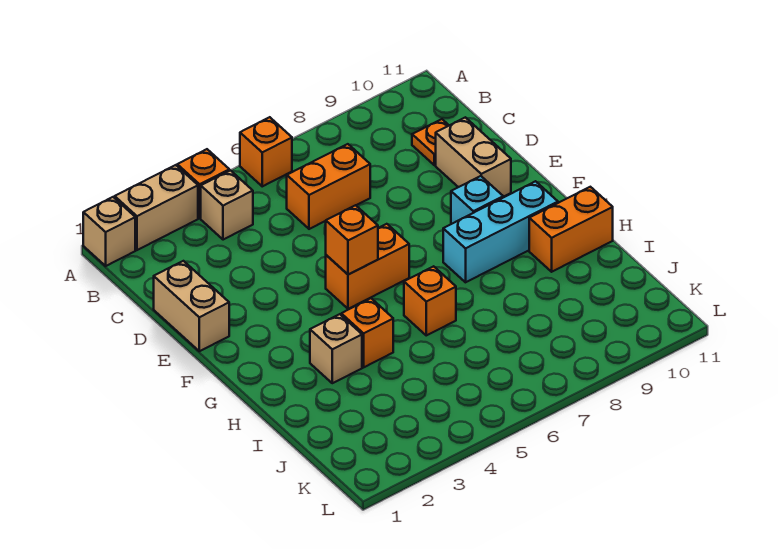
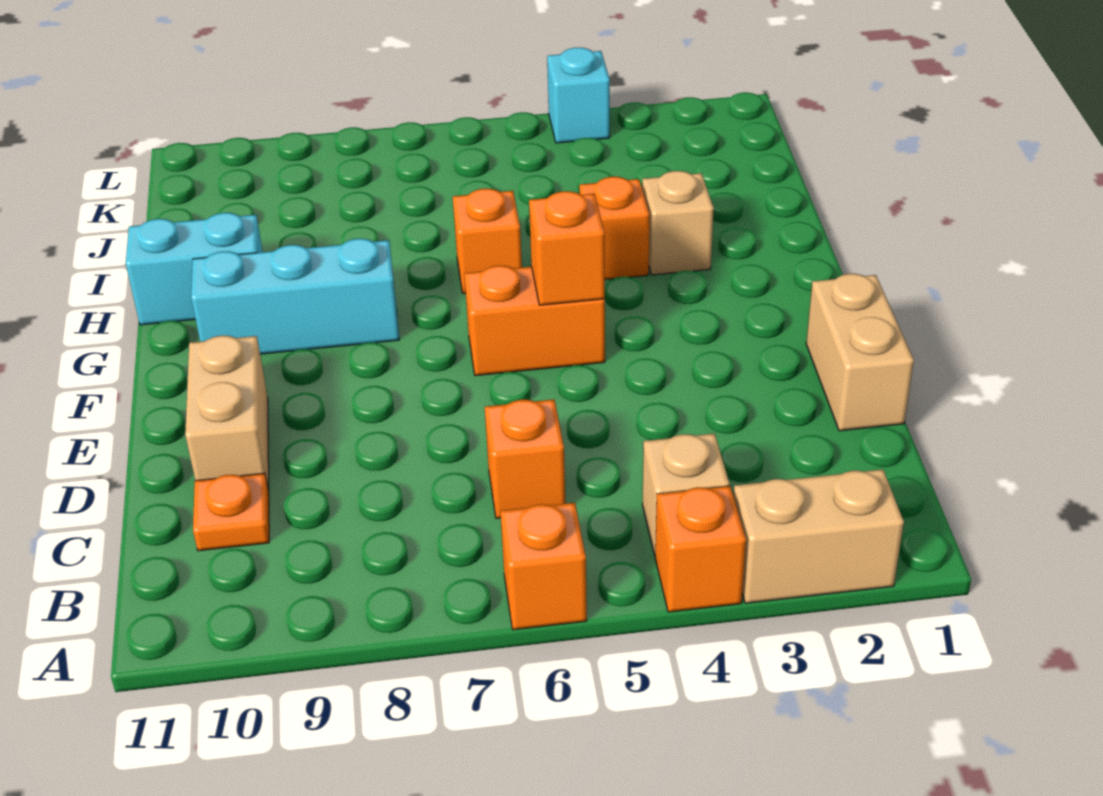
tan 1x1 brick [83,197,135,266] -> none
orange 1x2 brick [287,144,370,229] -> orange 1x1 brick [485,399,565,518]
cyan 1x1 brick [451,176,503,224] -> cyan 1x1 brick moved to [547,48,610,143]
orange 1x2 brick [529,187,613,272] -> cyan 1x2 brick [126,213,263,325]

